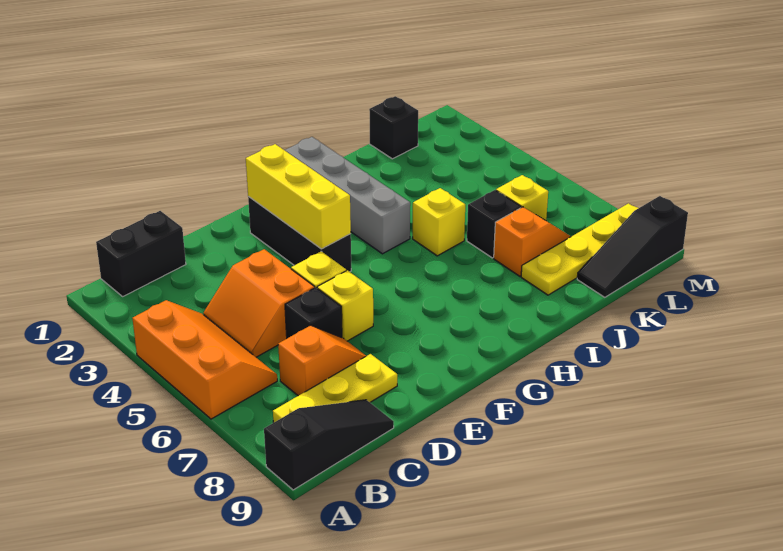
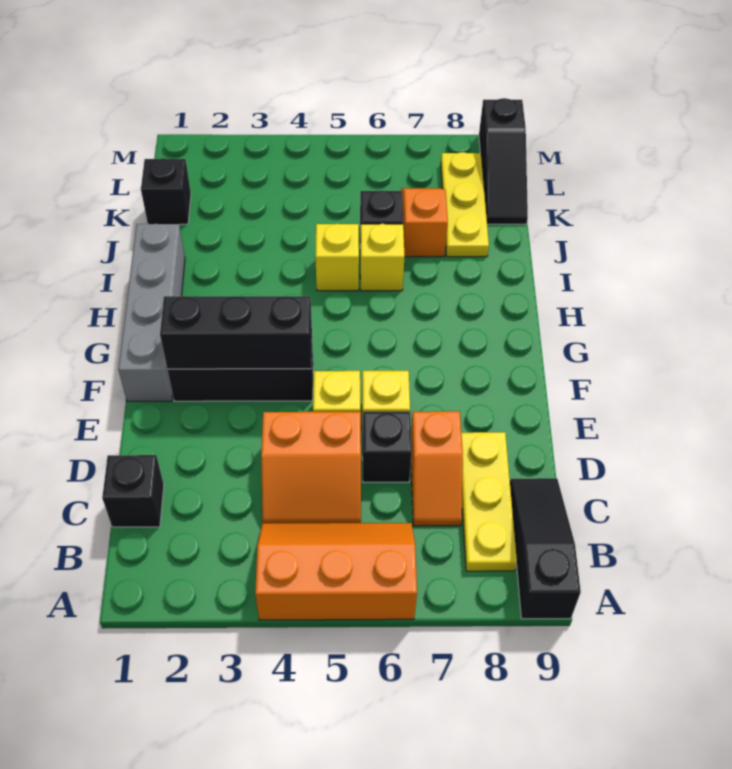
black 1x2 brick [96,211,186,296] -> black 1x1 brick [102,455,164,527]
orange 1x2 slope [278,325,366,396] -> orange 1x2 slope turned to [411,411,463,526]
yellow 1x3 brick [246,144,351,249] -> black 1x3 brick [160,296,312,369]
grey 1x4 brick [285,137,410,254] -> grey 1x4 brick turned to [118,224,185,401]
yellow 1x4 plate [521,203,638,295] -> yellow 1x3 plate [441,152,489,257]
yellow 1x1 brick [496,175,548,220] -> yellow 1x1 brick moved to [360,224,405,291]

